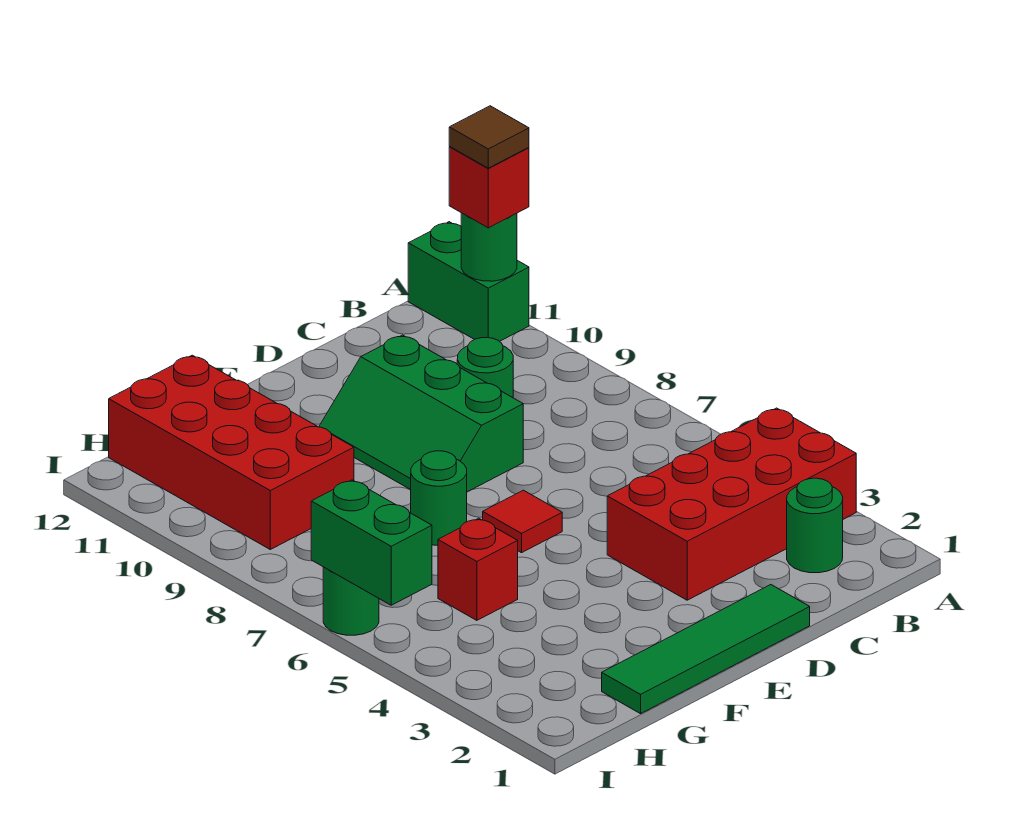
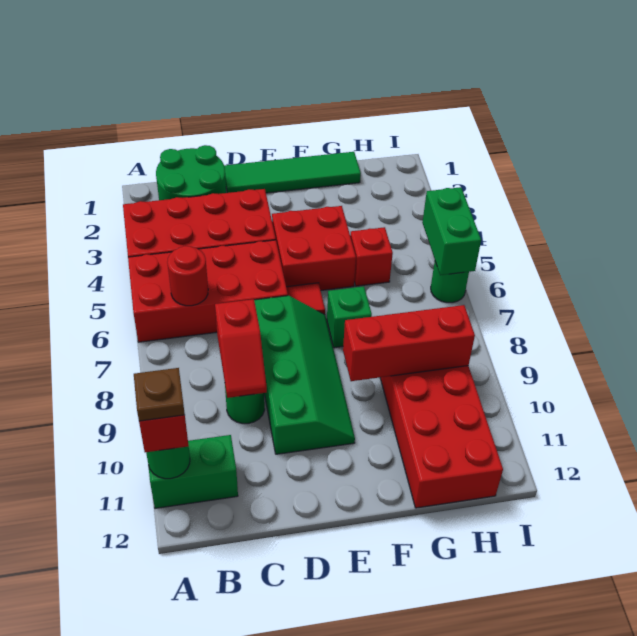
none -> red 2x4 brick [128,240,288,342]
green 1x2 brick [408,222,529,342] -> green 1x2 brick turned to [148,435,238,508]
brown 1x1 tile [449,106,529,168] -> brown 1x1 plate [134,368,185,421]
green 1x1 round brick [787,478,843,573] -> green 2x2 round brick [156,145,226,200]
none -> red 1x1 round brick [167,246,208,306]
none -> red 1x2 slope [215,299,267,398]
green 2x3 slope [319,335,523,492] -> green 2x4 slope [254,296,355,454]
none -> red 2x2 brick [272,206,356,290]
green 1x1 round brick [411,451,467,545] -> green 1x1 brick [327,286,372,348]
none -> red 1x3 brick [343,305,475,381]

